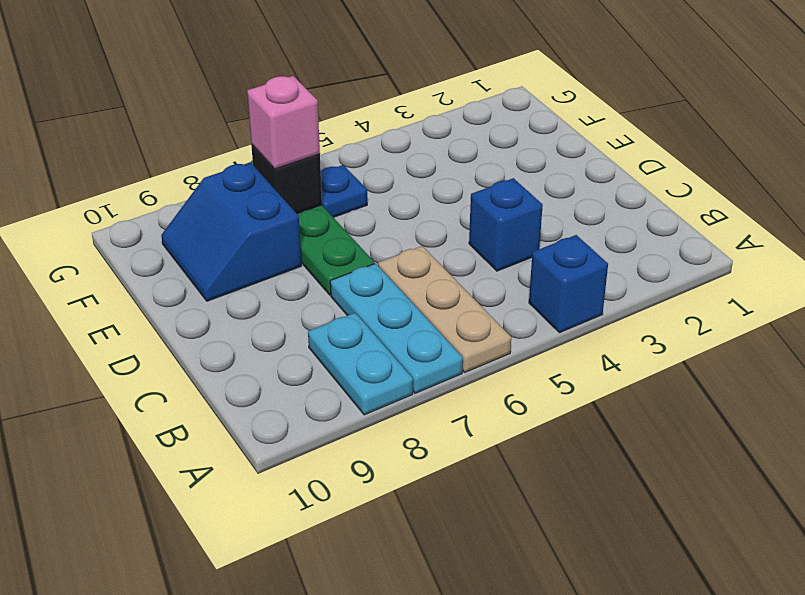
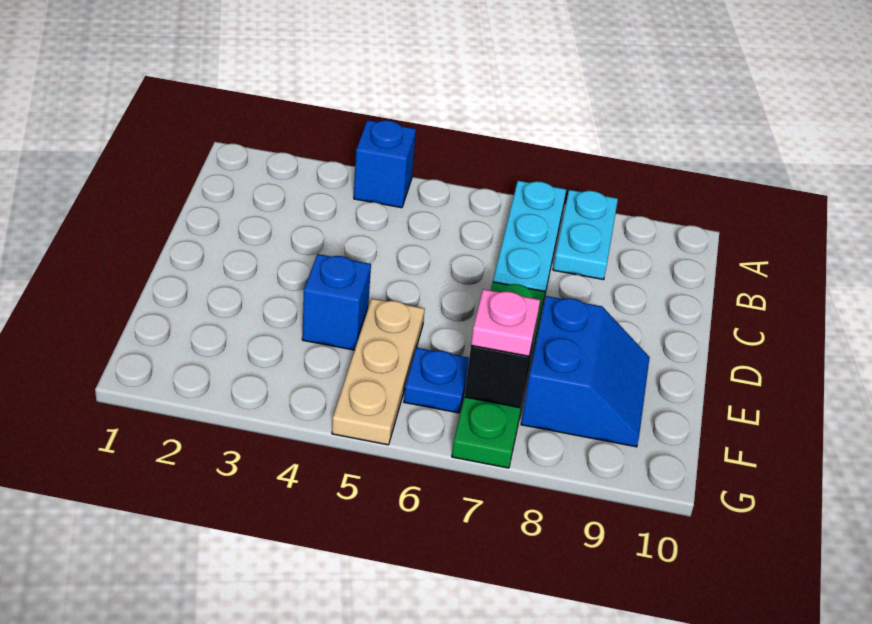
tan 1x3 plate [378,246,511,372] -> tan 1x3 plate moved to [332,299,425,445]
blue 1x1 brick [469,178,543,271] -> blue 1x1 brick moved to [302,254,371,350]
pink 1x1 brick [247,76,320,169] -> pink 1x1 plate [471,289,540,356]

